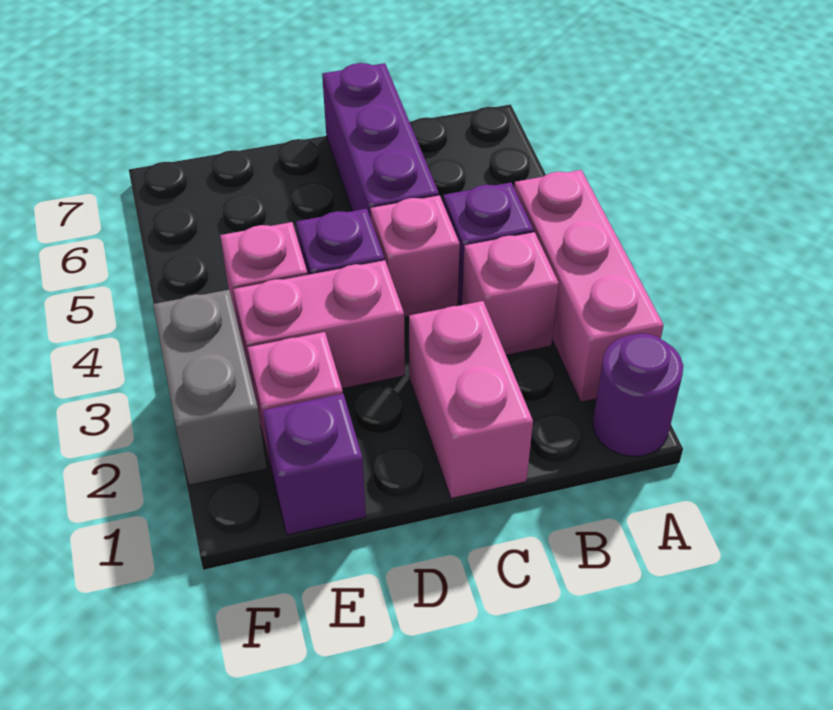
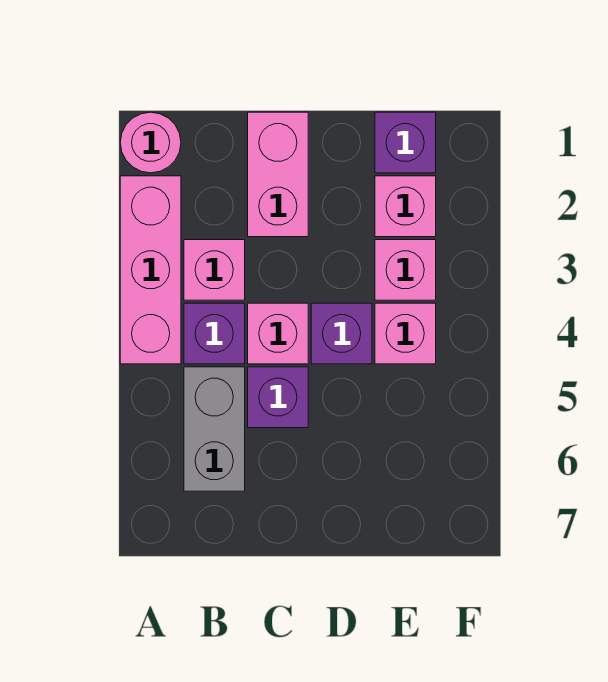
purple 1x1 round brick [592,334,683,457] -> pink 1x1 round brick [120,112,181,173]
purple 1x3 brick [322,63,439,218] -> purple 1x1 brick [248,367,308,428]
pink 1x2 brick [233,260,405,390] -> pink 1x1 brick [375,240,436,300]
grey 1x2 brick [153,290,267,485] -> grey 1x2 brick moved to [184,367,245,491]

